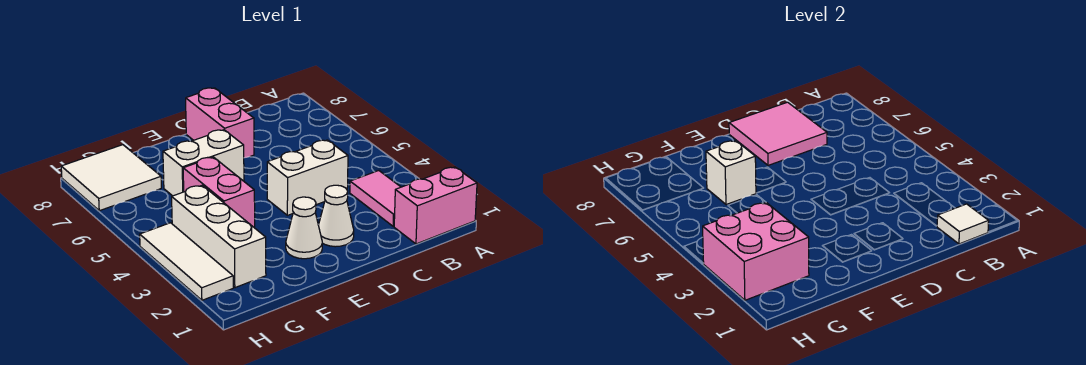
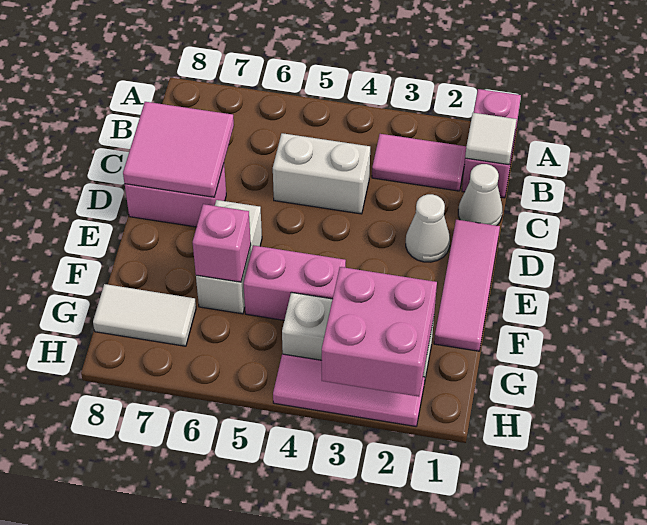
white 1x2 brick [267,140,348,215] -> white 1x2 brick turned to [273,133,370,214]
none -> pink 1x3 tile [434,220,500,351]
white 1x1 cone [286,197,322,259] -> white 1x1 cone moved to [458,164,503,226]
white 1x1 brick [706,141,756,205] -> pink 1x1 brick [193,204,251,282]
white 2x2 tile [61,145,161,211] -> white 1x2 tile [93,284,196,346]
white 1x3 tile [140,223,233,300] -> pink 1x3 tile [273,354,425,426]

